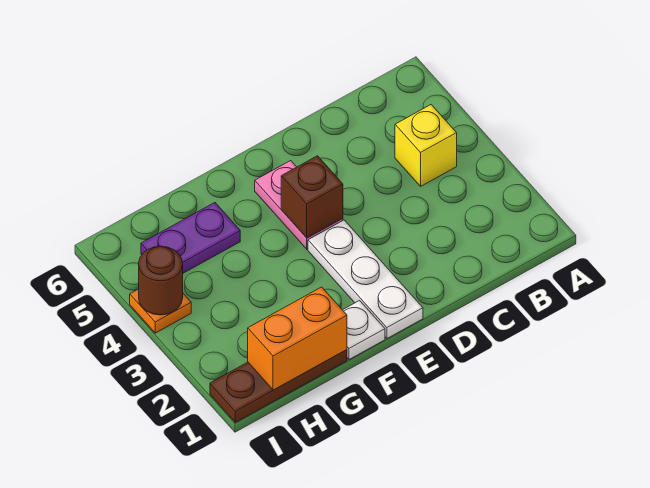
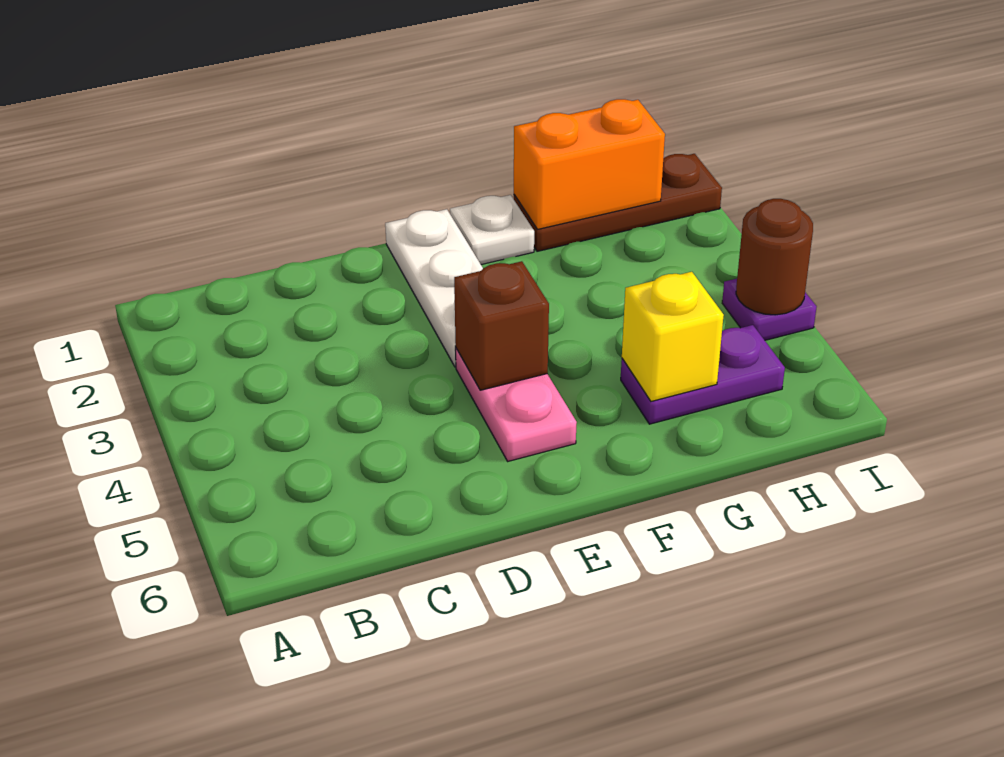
yellow 1x1 brick [395,105,457,186] -> yellow 1x1 brick moved to [622,272,724,401]
orange 1x1 plate [130,289,191,333] -> purple 1x1 plate [722,279,817,340]

